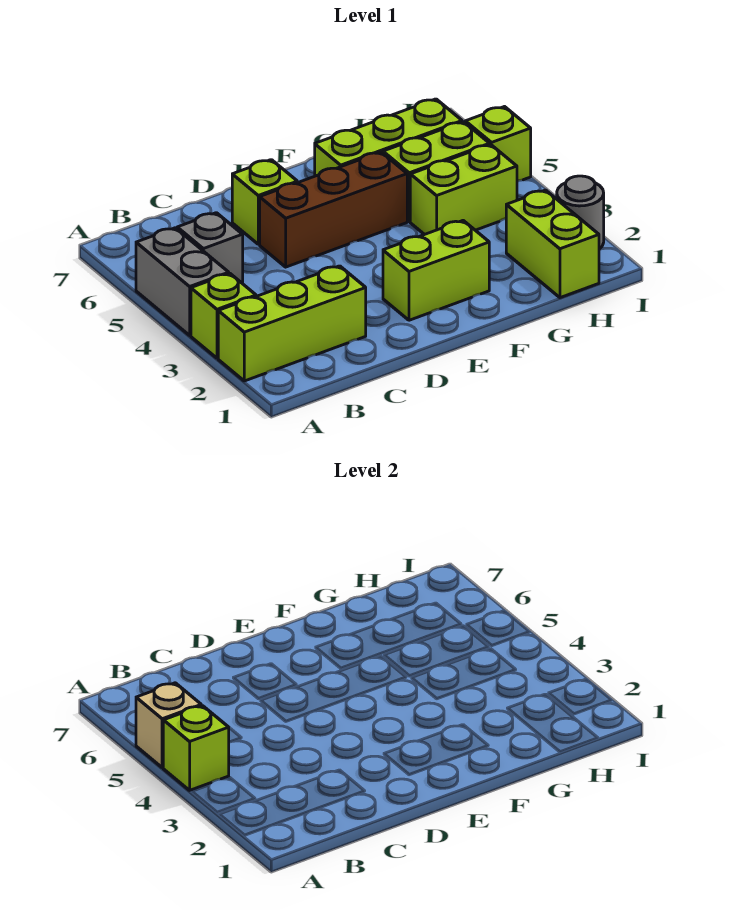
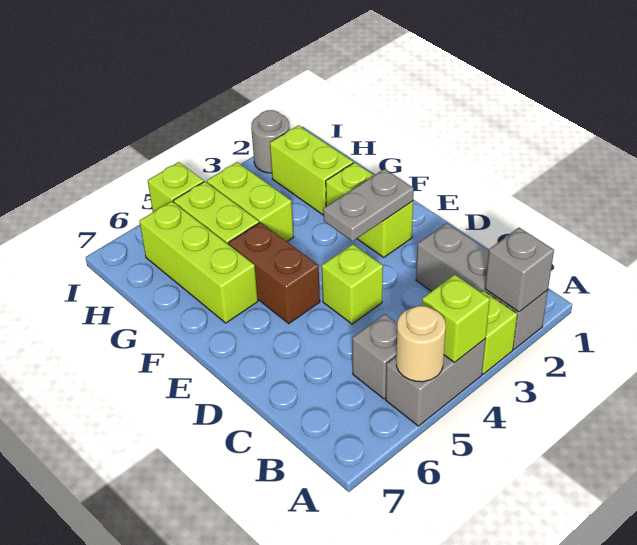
lime 1x3 brick [218,266,366,381] -> grey 1x3 brick [416,223,548,349]
none -> grey 1x1 brick [485,228,554,312]
tan 1x1 brick [136,683,201,768] -> tan 1x1 round brick [396,306,446,382]
brown 1x3 brick [260,152,407,267] -> brown 1x2 brick [229,222,320,324]
lime 1x1 brick [232,160,297,244] -> lime 1x1 brick moved to [322,244,383,324]
none -> grey 1x2 plate [323,169,414,241]
lime 1x2 brick [506,190,599,298] -> lime 1x2 brick turned to [270,126,353,215]

